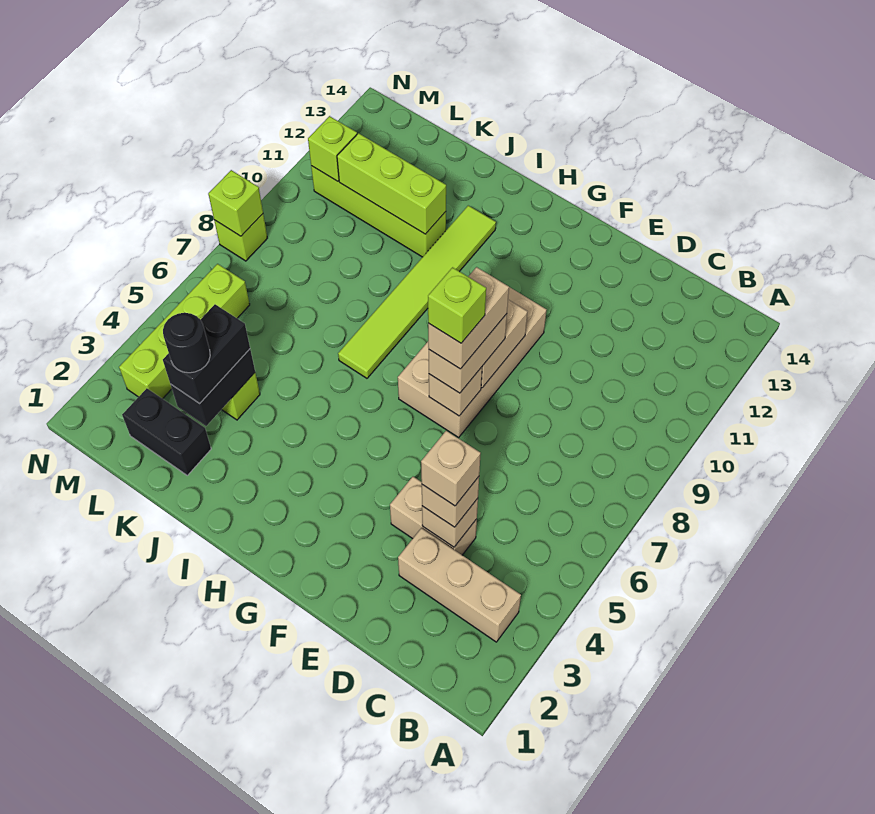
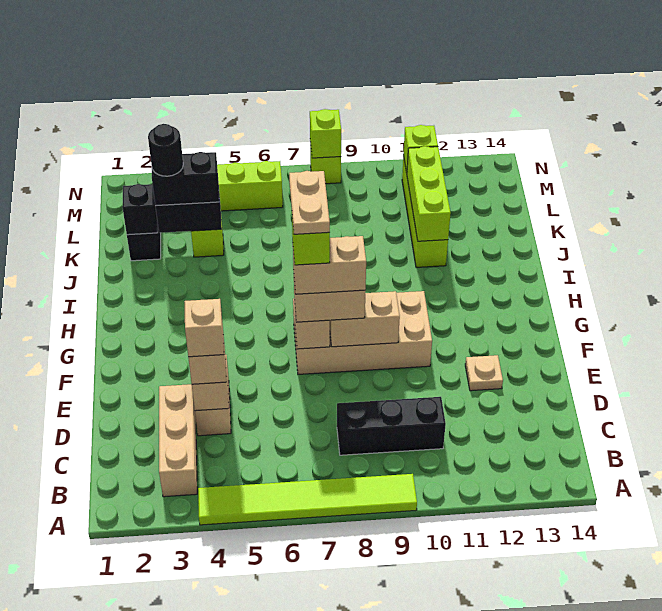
none -> black 1x3 brick [337,397,446,455]
none -> tan 1x1 plate [465,355,503,391]
none -> tan 1x2 plate [289,171,330,234]
lime 1x6 tile [338,206,496,378] -> lime 1x6 tile moved to [198,474,417,525]
none -> black 1x1 brick [122,184,157,235]

